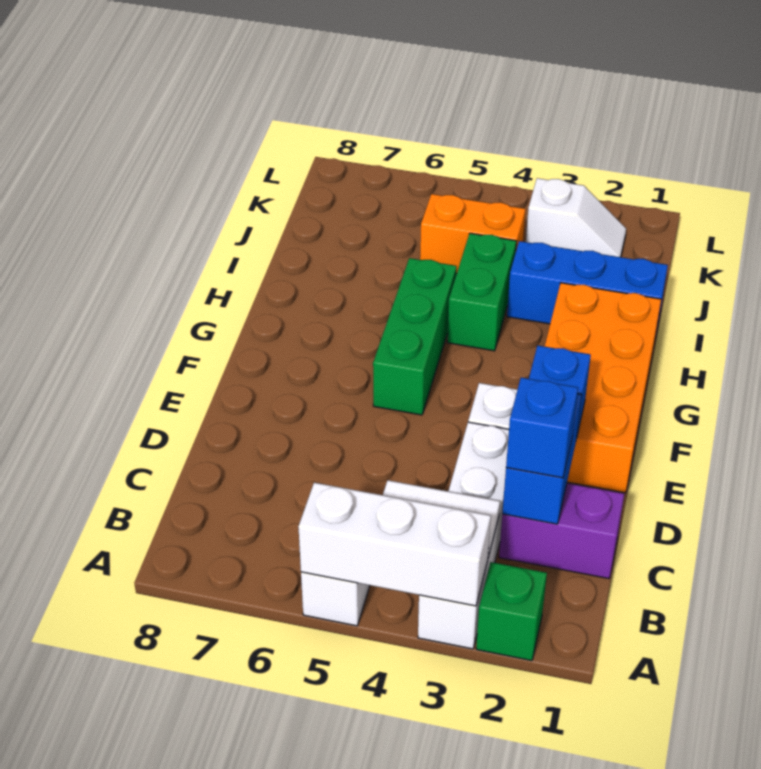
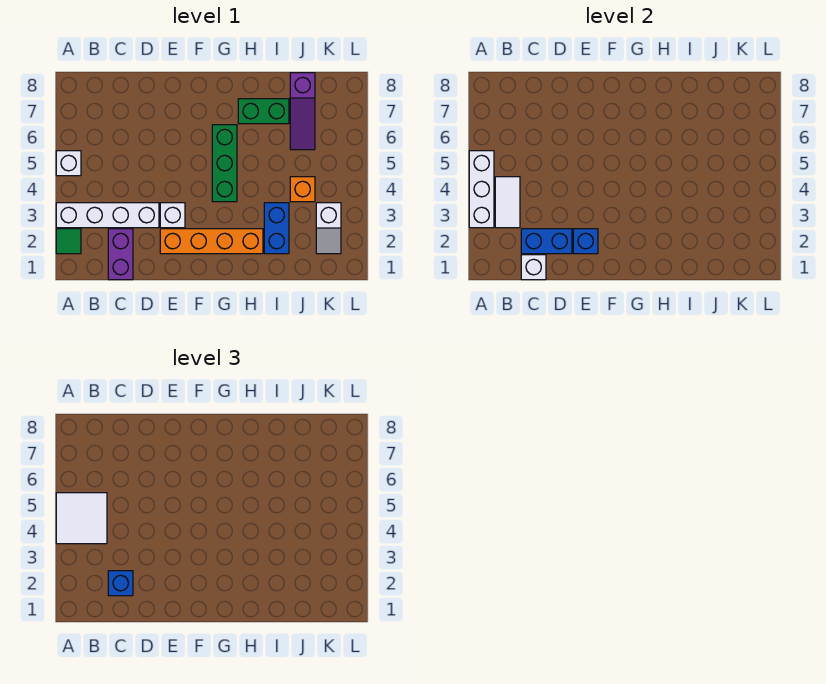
green 1x1 brick [476,562,547,661] -> green 1x1 tile [56,229,81,254]
none -> white 2x2 tile [56,493,107,544]
none -> white 1x1 brick [521,255,546,280]
orange 2x4 brick [544,283,661,493] -> orange 1x4 brick [160,229,263,254]
green 1x3 brick [373,258,457,415] -> green 1x3 brick turned to [212,125,237,202]
green 1x2 brick [447,233,516,351] -> green 1x2 brick moved to [238,99,289,124]
blue 1x3 brick [507,241,668,332] -> blue 1x2 brick [264,203,289,254]
orange 1x2 brick [420,194,526,274] -> orange 1x1 brick [290,177,315,202]
none -> purple 1x3 slope [290,73,315,150]

